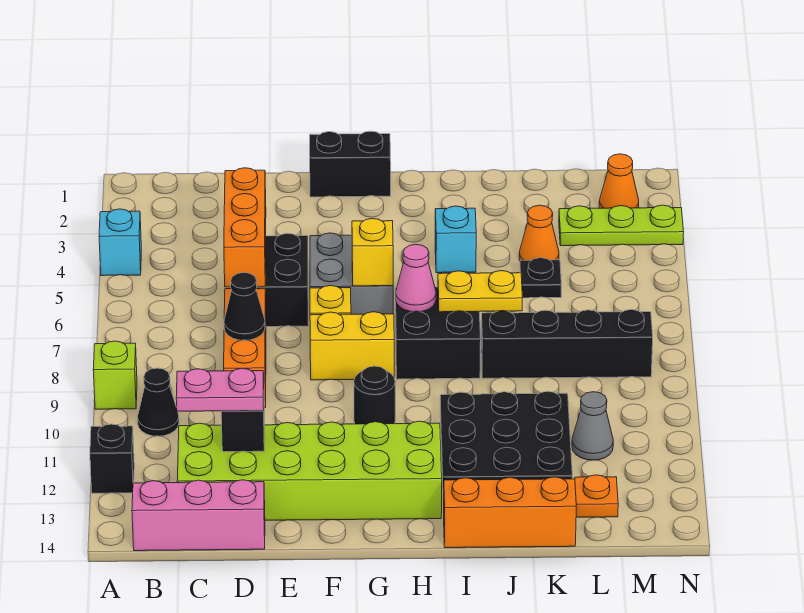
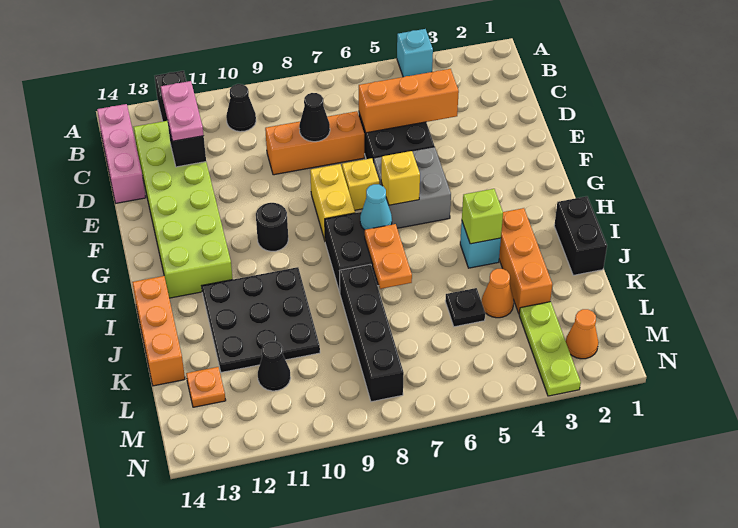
lime 1x1 brick [93,341,137,409] -> lime 1x1 brick moved to [462,189,503,244]
black 1x2 brick [310,131,391,197] -> black 1x2 brick moved to [554,196,607,275]
pink 1x1 cone [395,244,436,312] -> cyan 1x1 cone [360,184,392,230]
none -> orange 1x3 brick [499,208,552,313]
yellow 1x2 plate [438,271,523,312] -> orange 1x2 plate [365,224,412,289]
grey 1x1 cone [572,392,613,460] -> black 1x1 cone [258,341,291,391]

